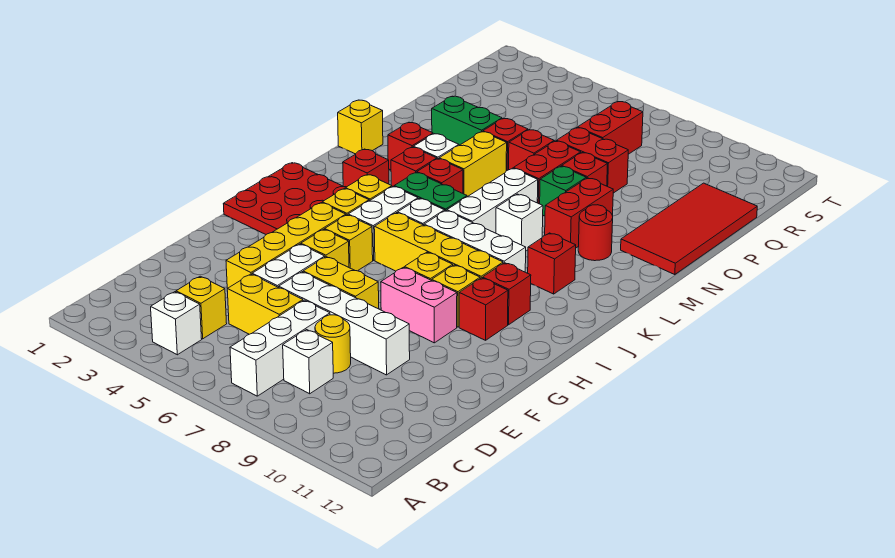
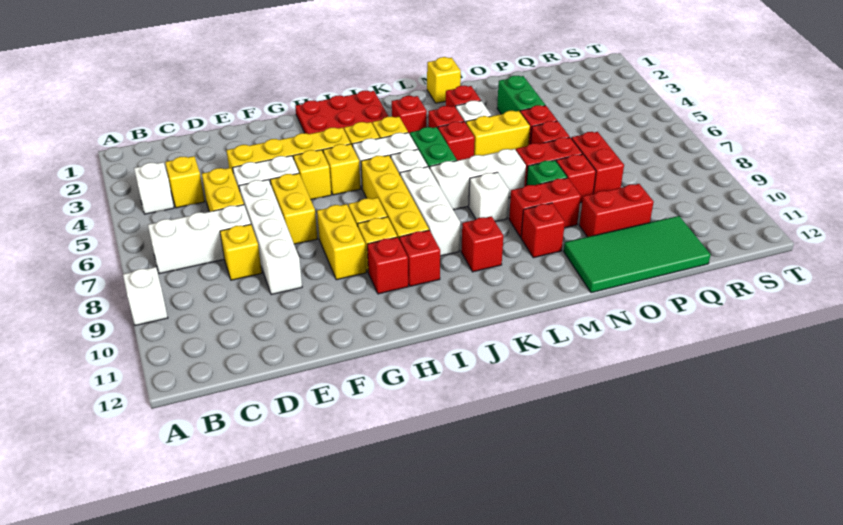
white 1x1 brick [283,330,333,394] -> white 1x1 brick moved to [123,267,168,326]
yellow 1x1 round brick [315,315,351,373] -> yellow 1x1 brick [220,224,262,280]
pink 1x2 brick [381,267,457,343] -> yellow 1x2 brick [317,204,366,280]
red 1x1 round brick [578,205,613,261] -> red 1x1 brick [521,203,565,258]
red 2x4 tile [621,183,757,275] -> green 2x4 tile [564,216,711,293]
red 1x2 brick [578,102,643,154] -> red 1x2 brick moved to [579,184,653,237]

